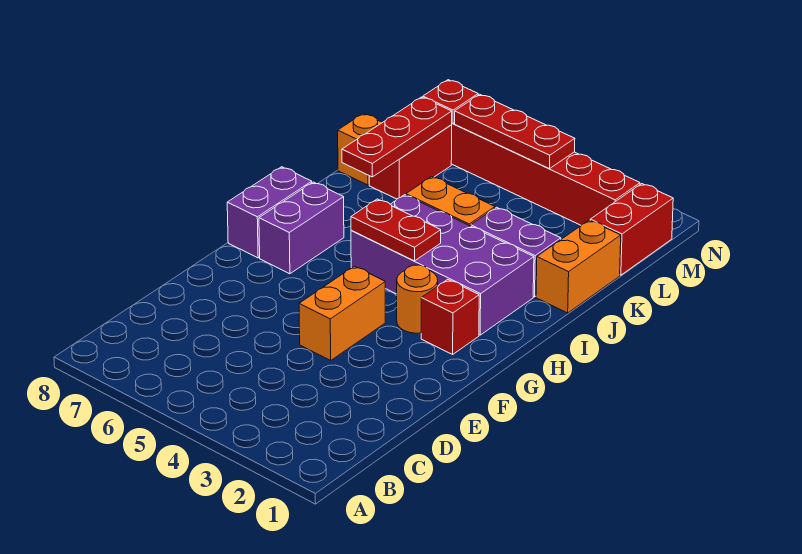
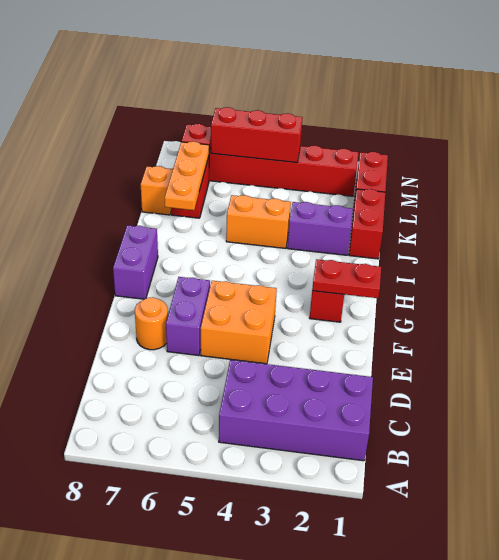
orange 1x2 brick [299,266,385,360] -> orange 2x2 brick [201,281,277,364]
orange 1x1 round brick [397,265,438,333] -> orange 1x1 round brick moved to [135,297,168,350]
purple 1x2 brick [259,182,344,274] -> purple 1x2 brick moved to [166,277,210,356]
purple 2x4 brick [351,195,534,335] -> purple 2x4 brick moved to [219,360,373,461]
red 1x2 plate [351,199,441,261] -> red 1x2 plate moved to [312,259,381,298]
orange 1x2 brick [536,220,621,313] -> red 1x2 brick [349,189,385,259]
red 1x3 plate [342,97,452,177] -> orange 1x3 plate [165,141,209,210]
red 1x3 plate [455,94,575,169] -> red 1x3 brick [211,107,303,163]

